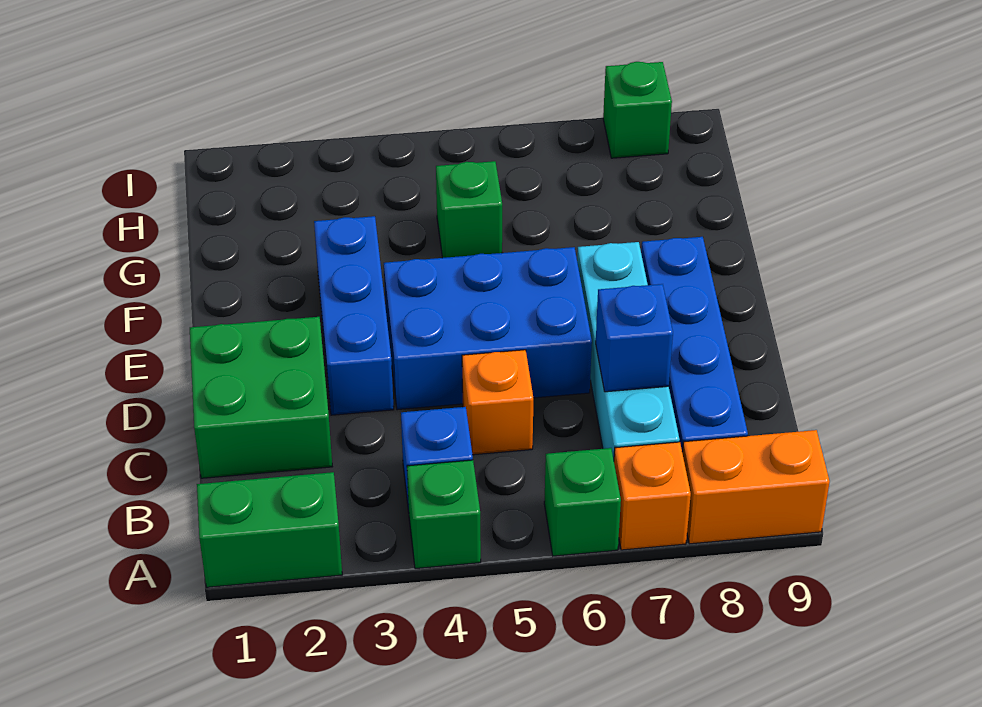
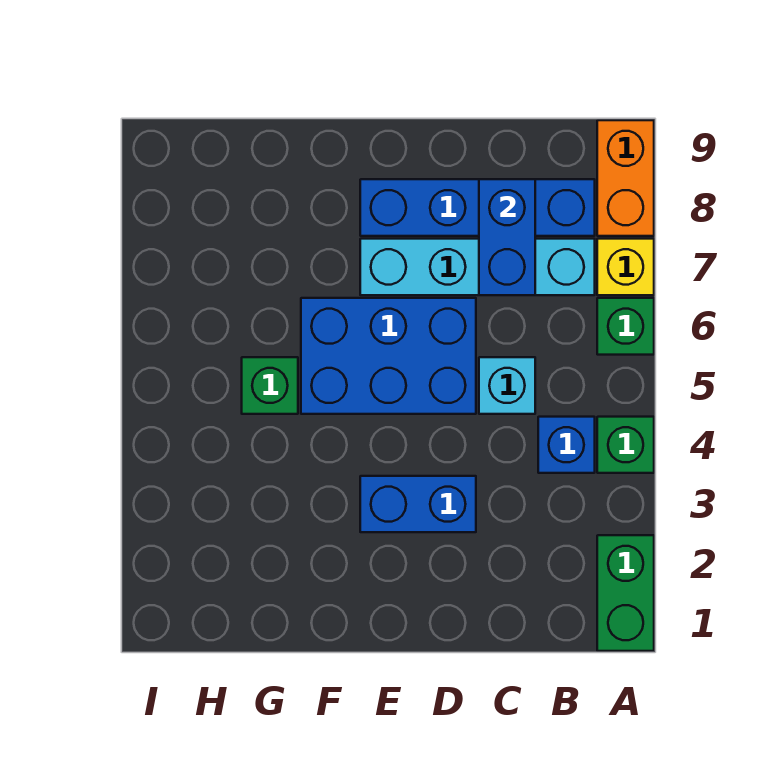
orange 1x1 brick [614,442,691,550] -> yellow 1x1 brick [597,239,654,295]
green 2x2 brick [190,317,332,478] -> none
orange 1x1 brick [462,350,534,455] -> cyan 1x1 brick [479,357,535,414]
blue 1x1 brick [596,284,673,392] -> blue 1x2 brick [479,179,535,295]
blue 1x3 brick [314,216,394,415] -> blue 1x2 brick [360,476,476,532]
blue 2x3 brick [384,247,592,410] -> blue 2x3 brick turned to [301,298,476,414]
green 1x1 brick [603,62,672,158] -> none

